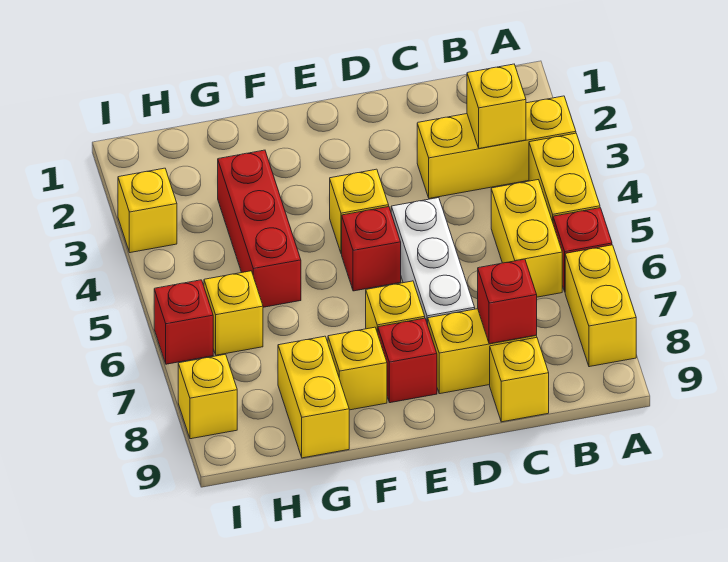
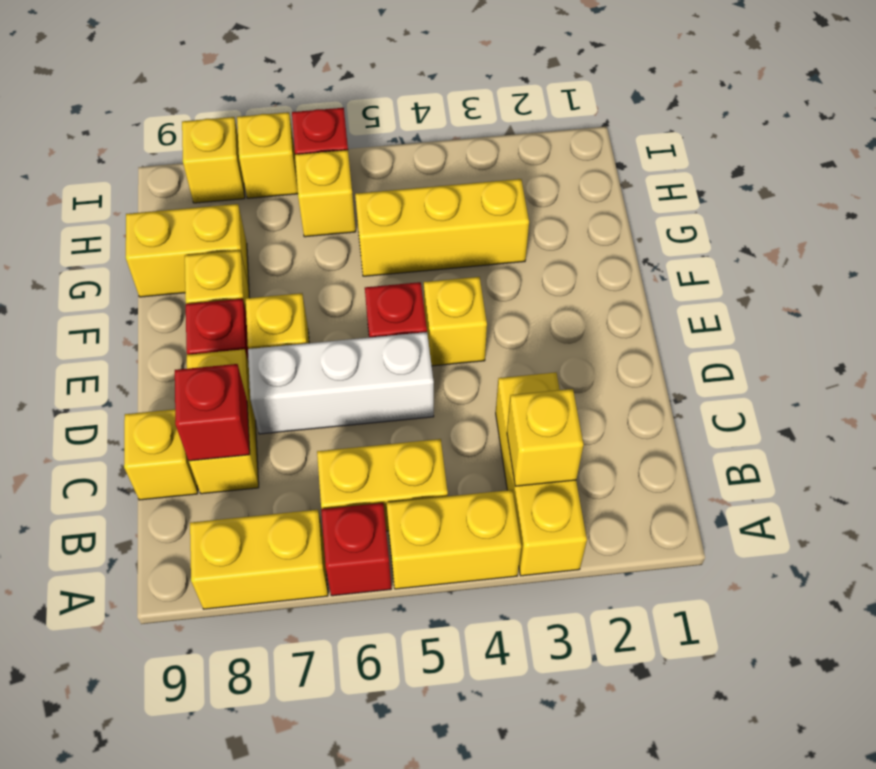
red 1x3 brick [218,150,301,307] -> yellow 1x3 brick [355,179,529,276]
yellow 1x1 brick [118,168,177,253] -> yellow 1x1 brick moved to [237,112,298,198]

